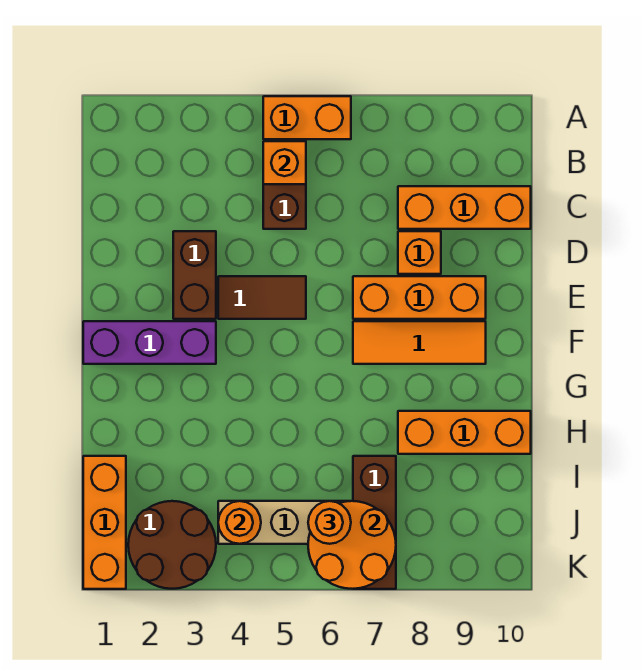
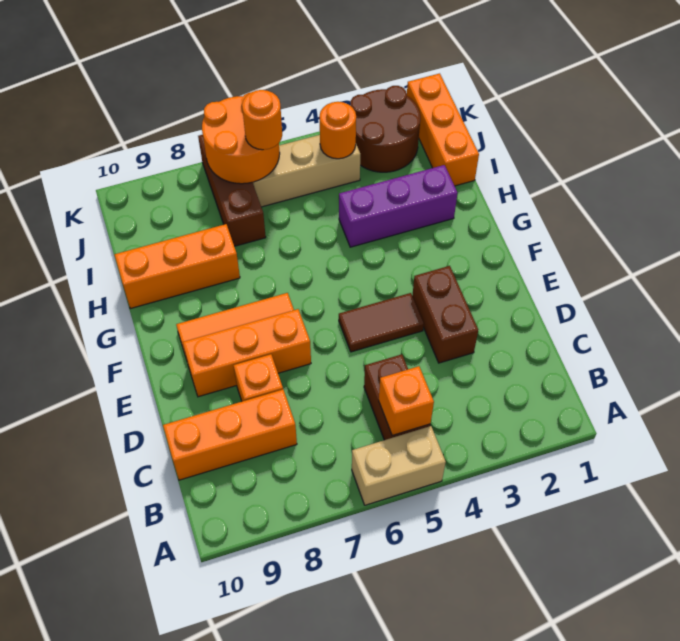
orange 1x2 brick [263,96,351,139] -> tan 1x2 brick [352,426,446,505]
purple 1x3 brick [83,321,216,364] -> purple 1x3 brick moved to [339,165,457,247]

